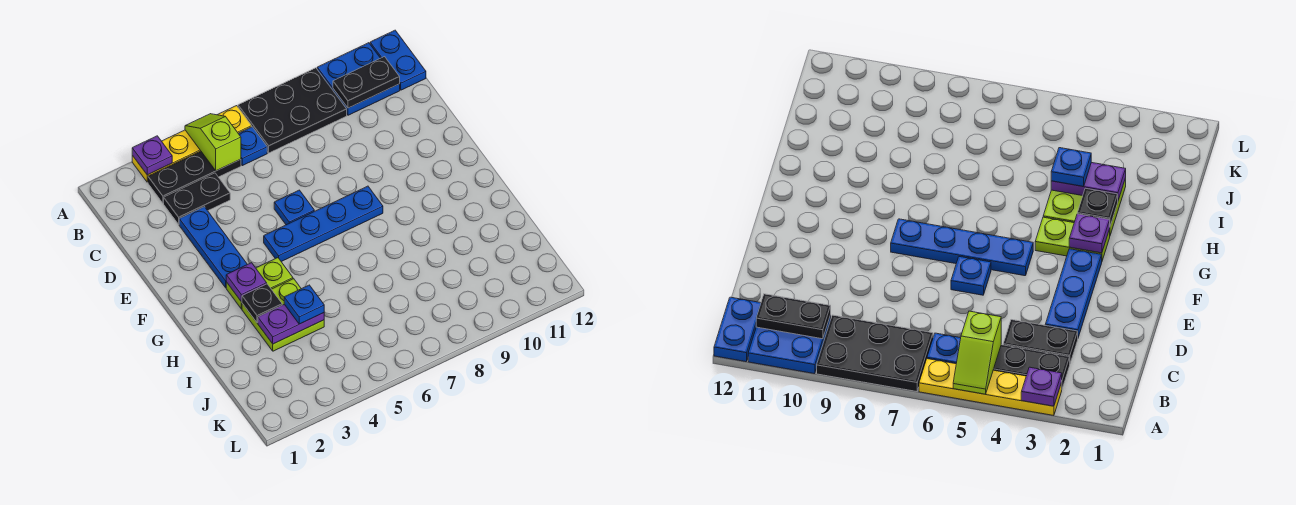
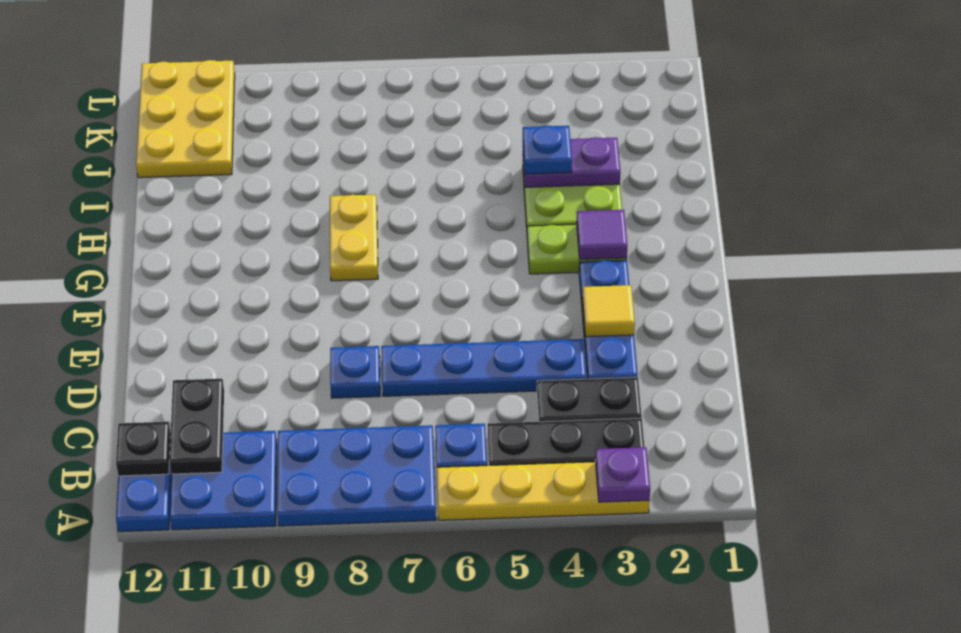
lime 1x2 slope [185,114,241,171] -> none
black 2x3 plate [238,68,347,153] -> blue 2x3 plate [277,425,436,526]
black 1x2 plate [333,57,400,108] -> black 1x2 plate turned to [170,379,224,474]
none -> yellow 1x1 tile [583,285,635,337]
blue 1x1 plate [274,190,314,225] -> blue 1x1 plate moved to [330,346,380,398]
blue 1x4 plate [264,186,383,262] -> blue 1x4 plate moved to [381,339,586,396]
purple 1x1 plate [226,263,267,302] -> purple 1x1 tile [577,210,627,259]
none -> yellow 1x2 plate [330,195,378,281]
black 1x1 plate [242,284,282,323] -> black 1x1 plate moved to [116,422,171,476]
none -> yellow 2x3 plate [136,60,235,178]

